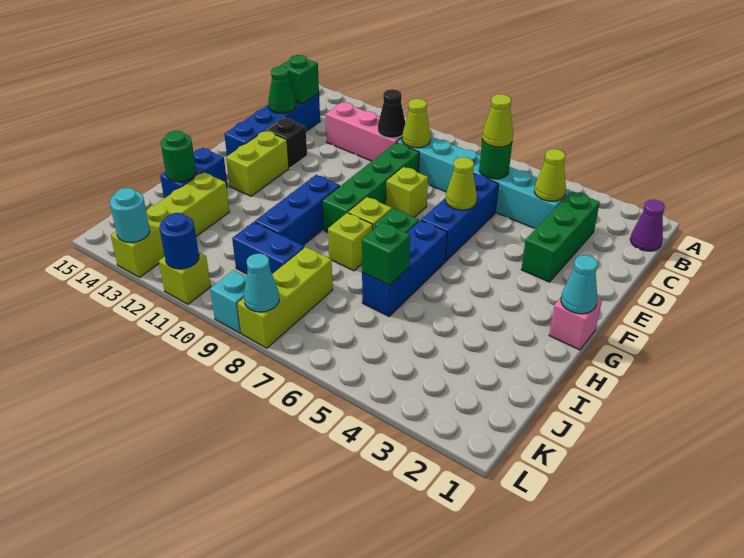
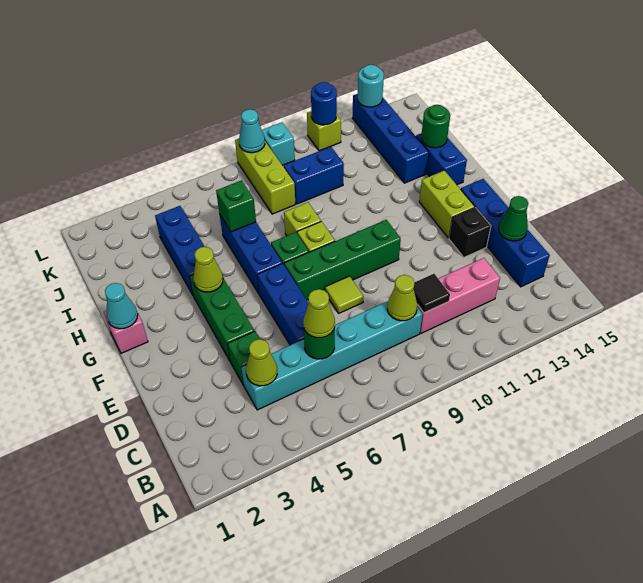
purple 1x1 cone [630,200,665,251] -> none
green 1x3 brick [521,191,600,282] -> green 1x3 brick moved to [190,274,254,362]
black 1x1 cone [378,89,405,138] -> black 1x1 tile [414,274,450,313]
green 1x1 brick [280,55,319,104] -> green 1x1 brick moved to [228,331,259,385]
green 1x4 brick [322,143,419,232] -> green 1x4 brick turned to [284,220,401,300]
lime 1x1 cone [446,157,477,210] -> lime 1x1 cone moved to [193,247,223,292]
lime 1x1 brick [386,167,428,217] -> lime 1x1 tile [325,276,364,313]
blue 1x3 brick [255,175,340,245] -> blue 1x3 brick moved to [155,206,205,295]
lime 1x4 brick [111,172,229,277] -> blue 1x4 brick [352,94,429,183]

